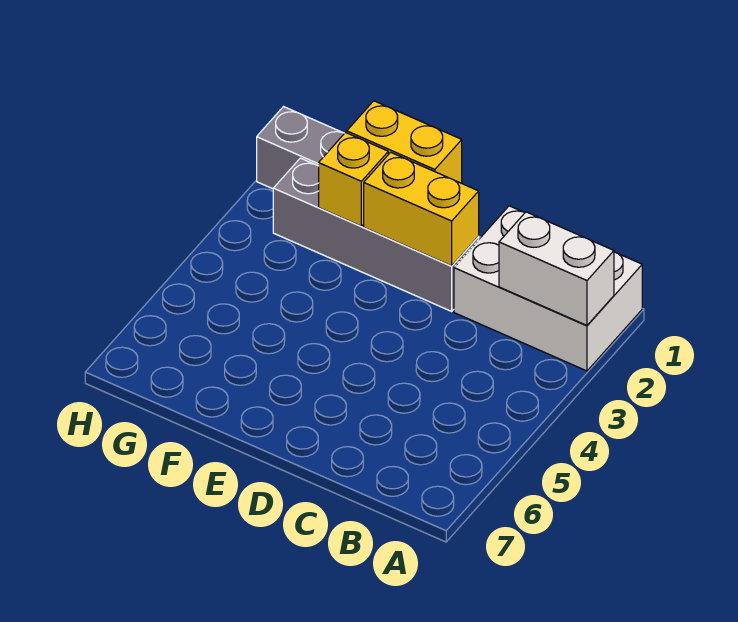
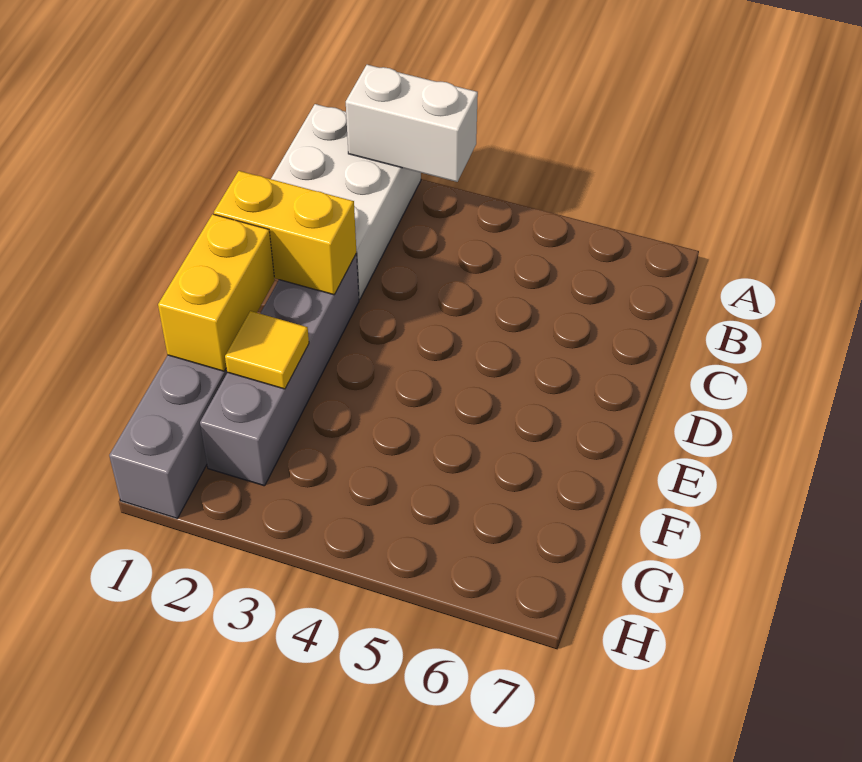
white 1x2 brick [499,212,614,325] -> white 1x2 brick turned to [346,65,478,182]
yellow 1x2 brick [364,152,479,266] -> yellow 1x2 brick turned to [214,171,356,295]
yellow 1x1 brick [319,133,388,226] -> yellow 1x1 tile [225,311,309,389]

